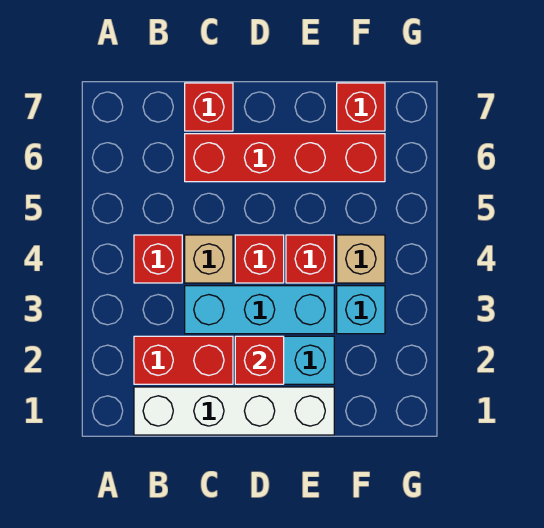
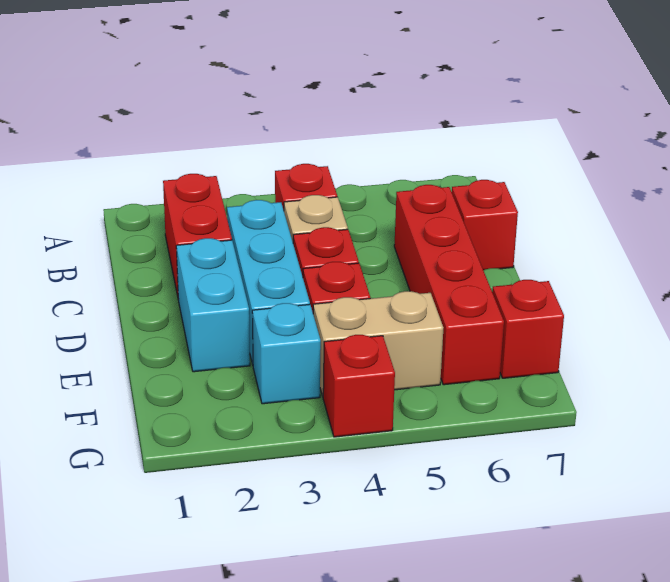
white 1x4 brick [134,387,334,435] -> none
red 1x1 brick [235,336,284,384] -> red 1x1 brick moved to [323,335,395,437]
tan 1x1 brick [337,235,385,283] -> tan 1x2 brick [313,291,443,396]

